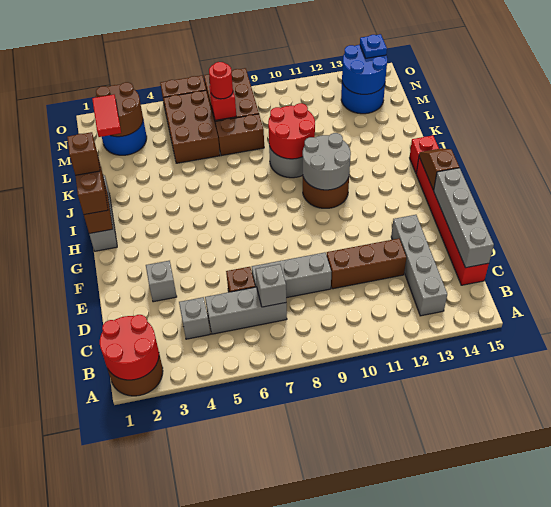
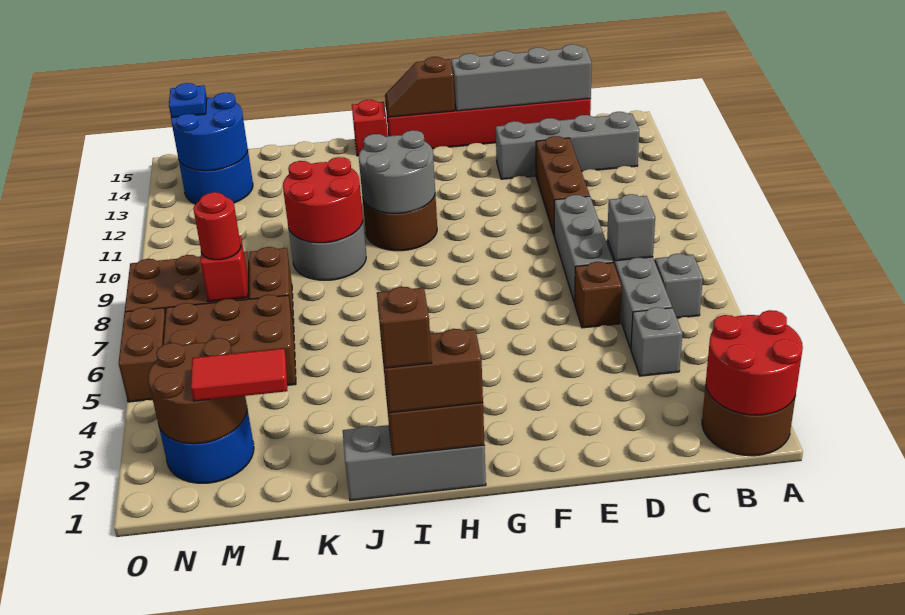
grey 1x1 brick [146,261,177,302] -> grey 1x1 brick moved to [655,254,703,318]

